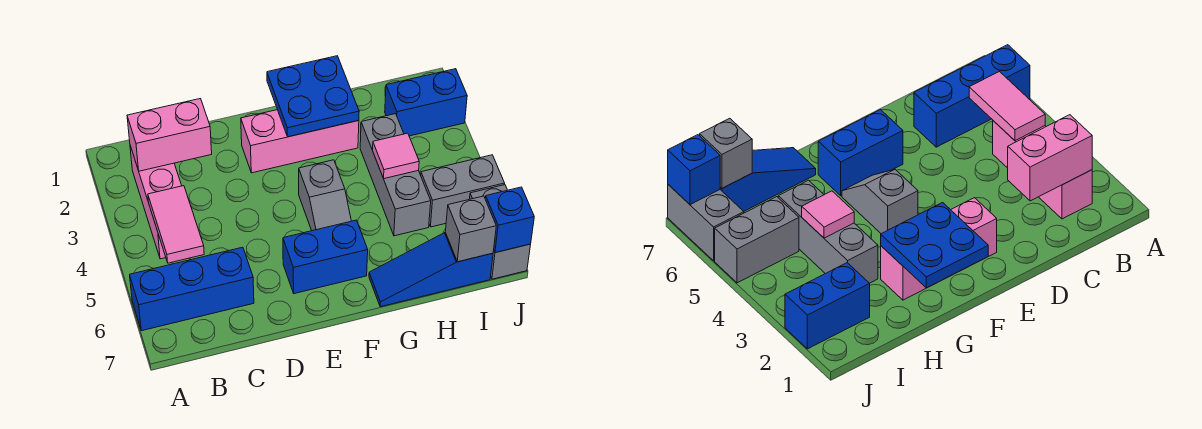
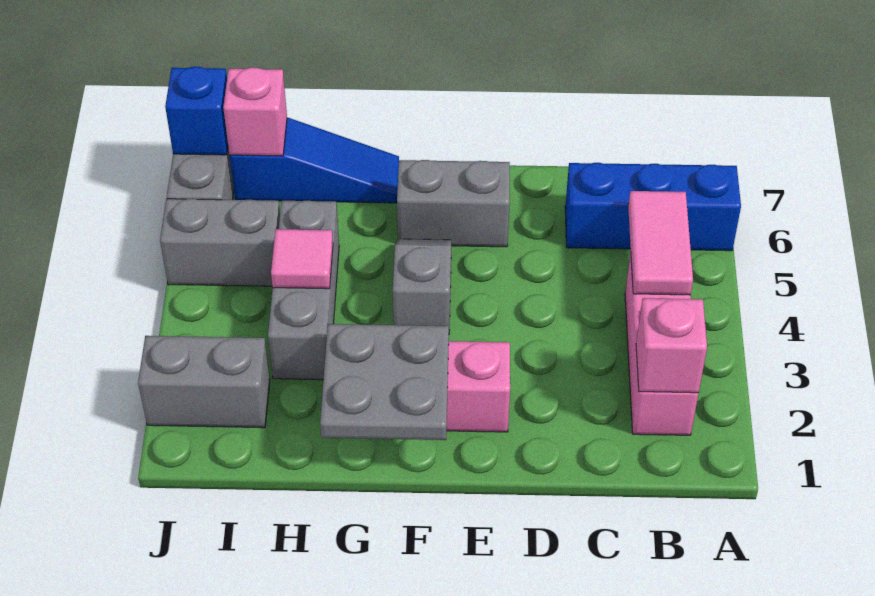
pink 1x2 brick [127,99,212,171] -> pink 1x1 brick [636,298,707,393]
blue 1x2 brick [283,220,368,294] -> grey 1x2 brick [397,160,510,247]
blue 2x2 plate [267,56,359,137] -> grey 2x2 plate [320,324,449,440]
blue 1x2 brick [385,69,467,136] -> grey 1x2 brick [138,336,270,428]
grey 1x1 brick [445,196,496,262] -> pink 1x1 brick [223,67,287,156]

